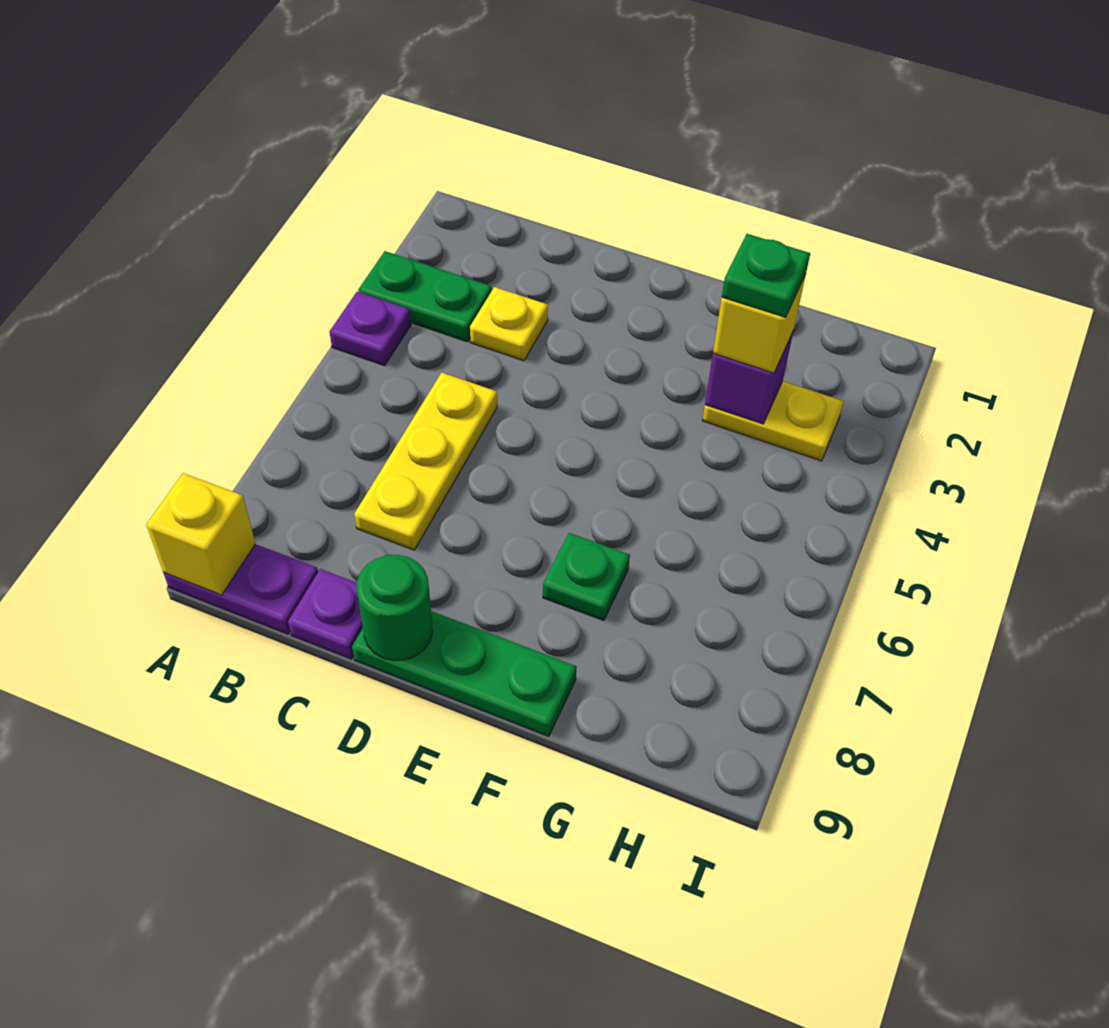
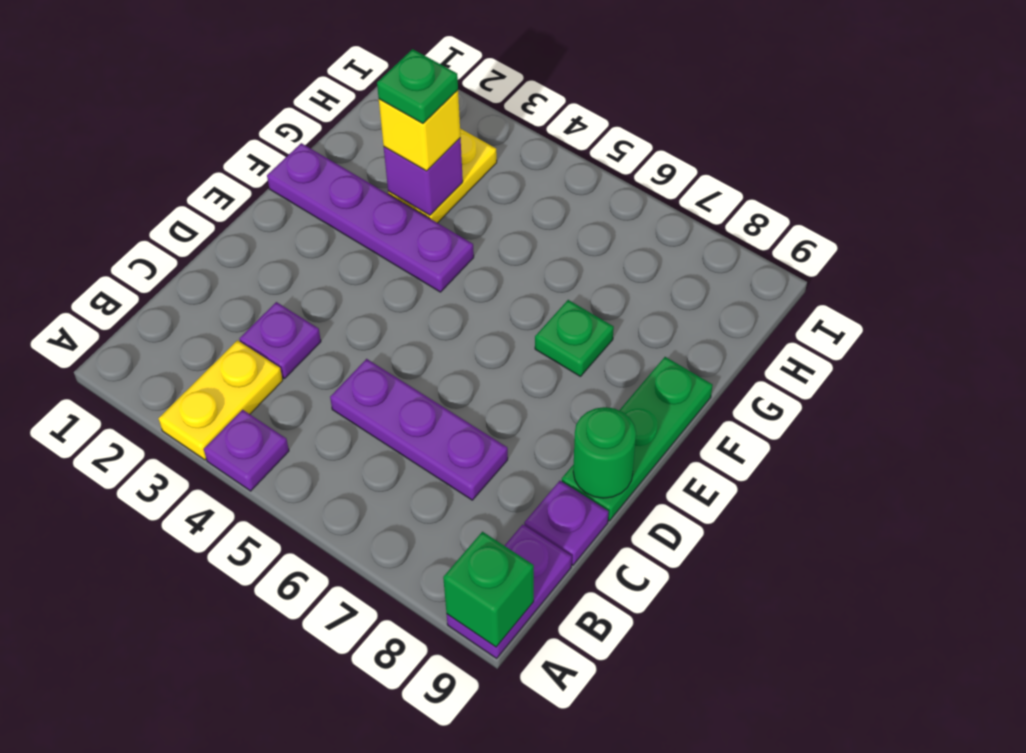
green 1x2 plate [358,251,492,342] -> yellow 1x2 plate [158,340,283,460]
yellow 1x1 brick [146,473,255,595] -> green 1x1 brick [443,532,534,647]
yellow 1x1 plate [470,287,548,361] -> purple 1x1 plate [240,302,321,379]
yellow 1x3 plate [354,373,497,550] -> purple 1x3 plate [330,359,508,500]
none -> purple 1x4 plate [267,143,474,292]

